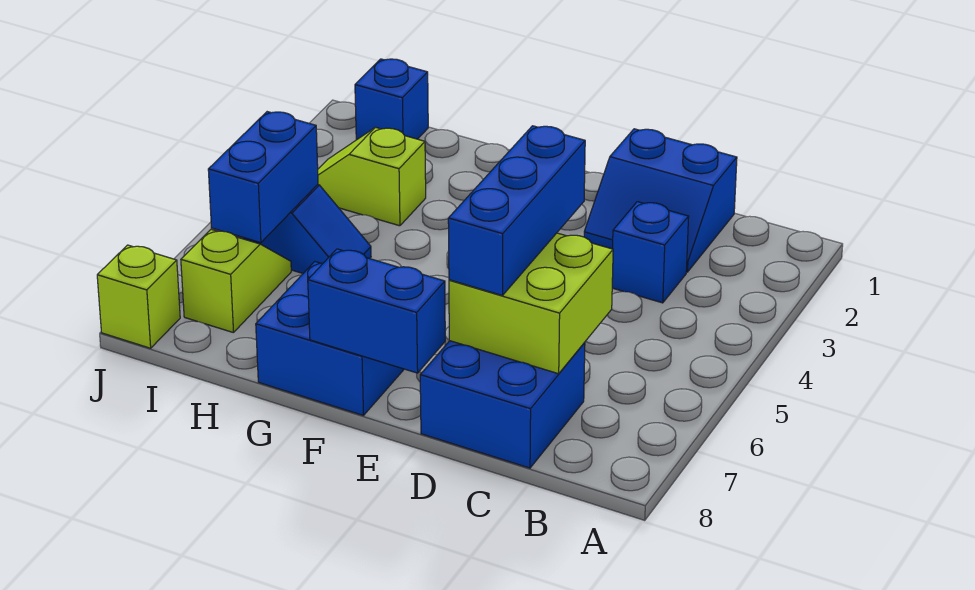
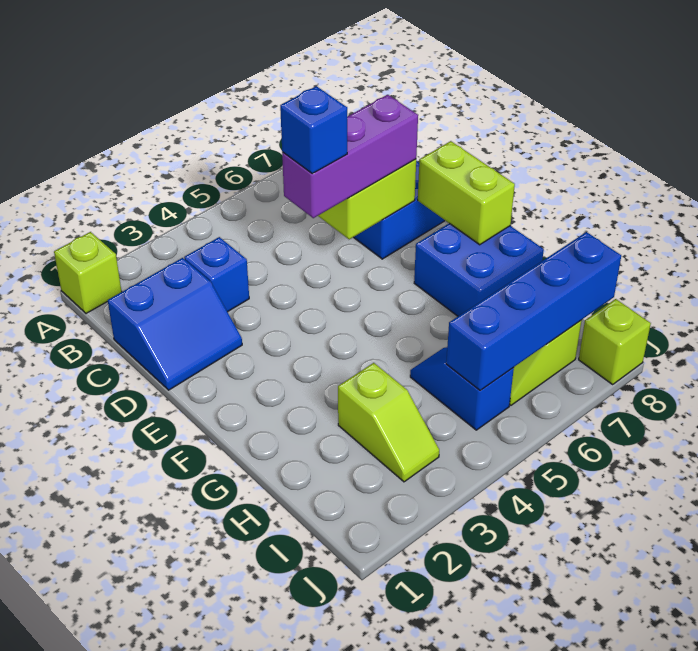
none -> lime 1x1 brick [54,232,122,313]
blue 2x2 slope [584,129,737,272] -> blue 2x2 slope turned to [108,258,242,390]
blue 1x3 brick [448,126,585,296] -> purple 1x3 brick [282,95,418,218]
blue 1x2 brick [308,249,445,373] -> lime 1x2 brick [418,141,515,245]
blue 1x1 brick [355,59,428,140] -> blue 1x1 brick moved to [280,86,347,173]
blue 1x2 brick [208,112,318,243] -> blue 1x4 brick [446,232,621,391]

